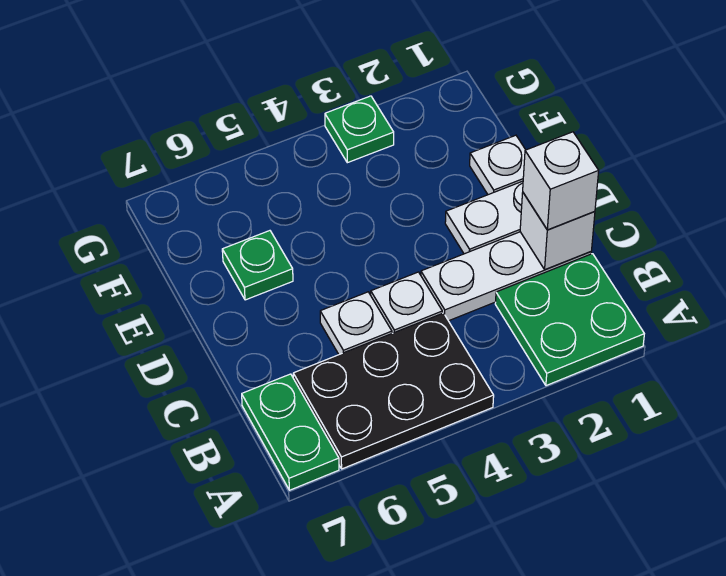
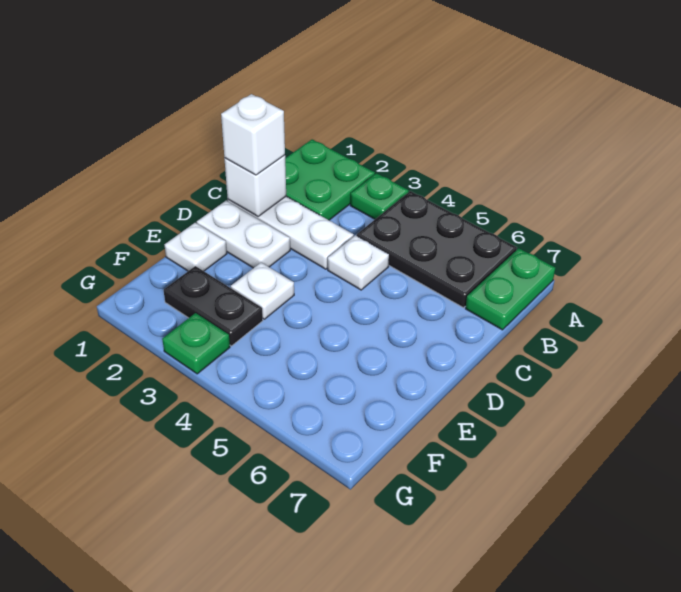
white 1x1 plate [320,292,392,354] -> white 1x1 plate moved to [231,263,294,319]
green 1x1 plate [222,231,293,300] -> green 1x1 plate moved to [350,173,409,219]
none -> black 1x2 plate [164,266,263,346]

